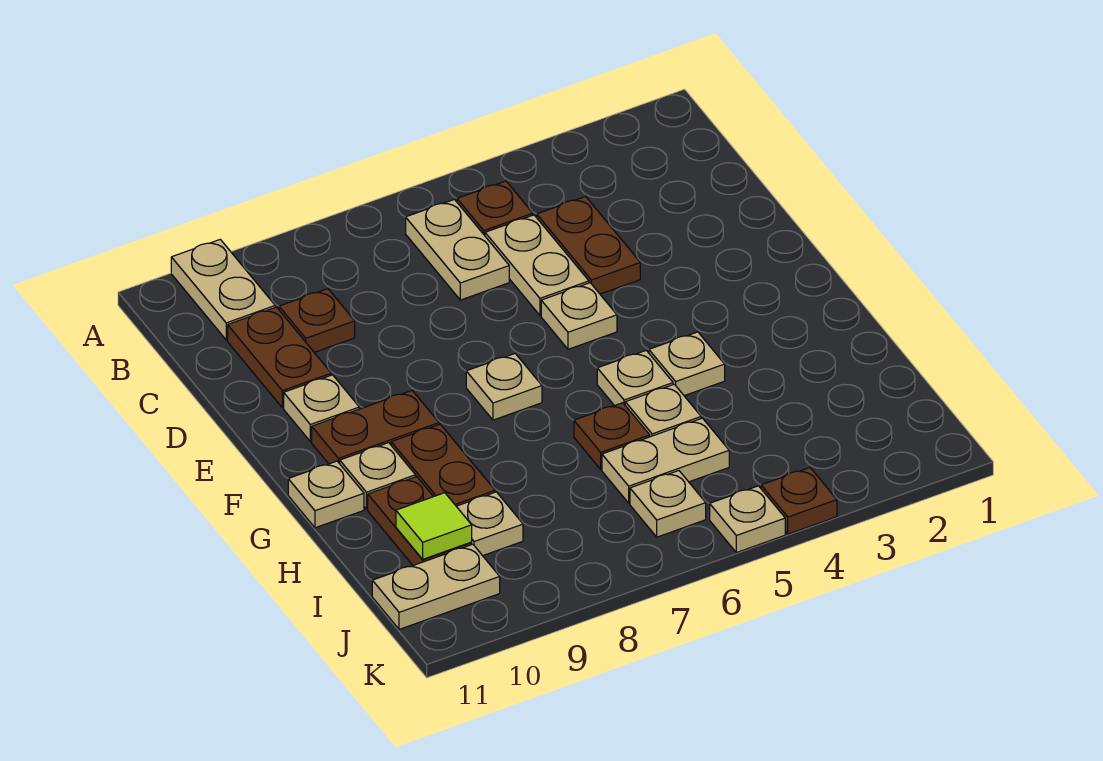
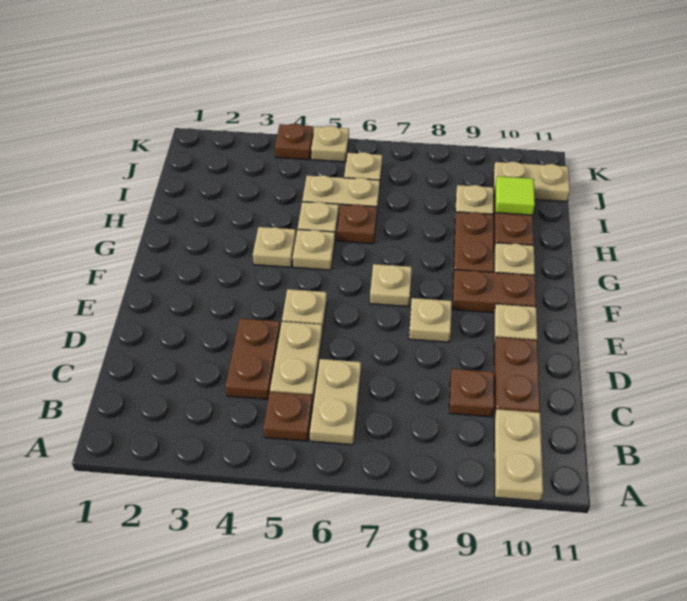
tan 1x1 plate [288,461,364,528] -> tan 1x1 plate moved to [409,298,452,342]

